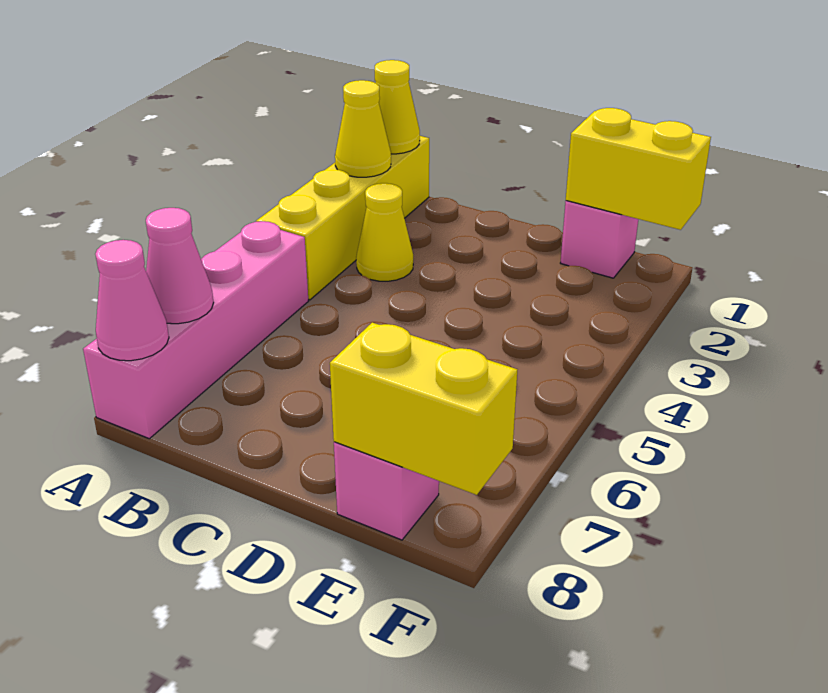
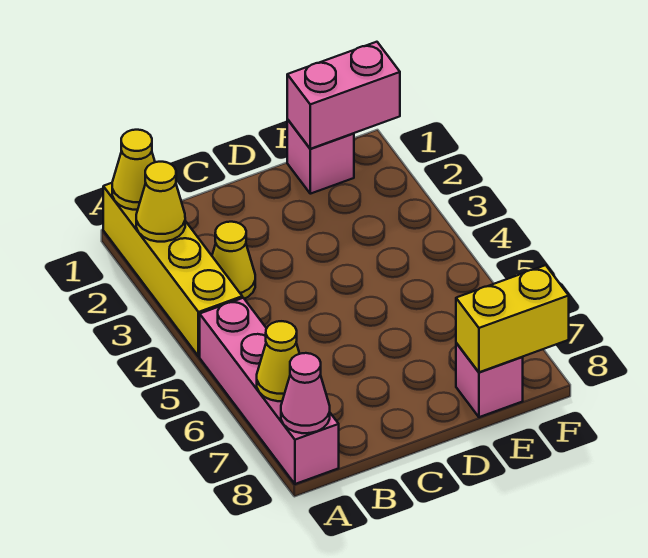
pink 1x1 cone [146,208,214,324] -> yellow 1x1 cone [257,321,300,401]
yellow 1x2 brick [566,108,711,230] -> pink 1x2 brick [287,42,400,149]

